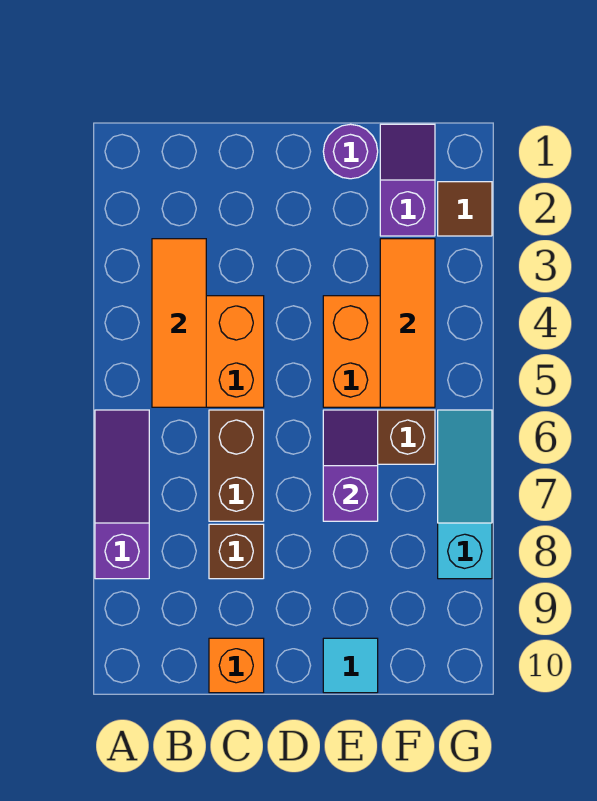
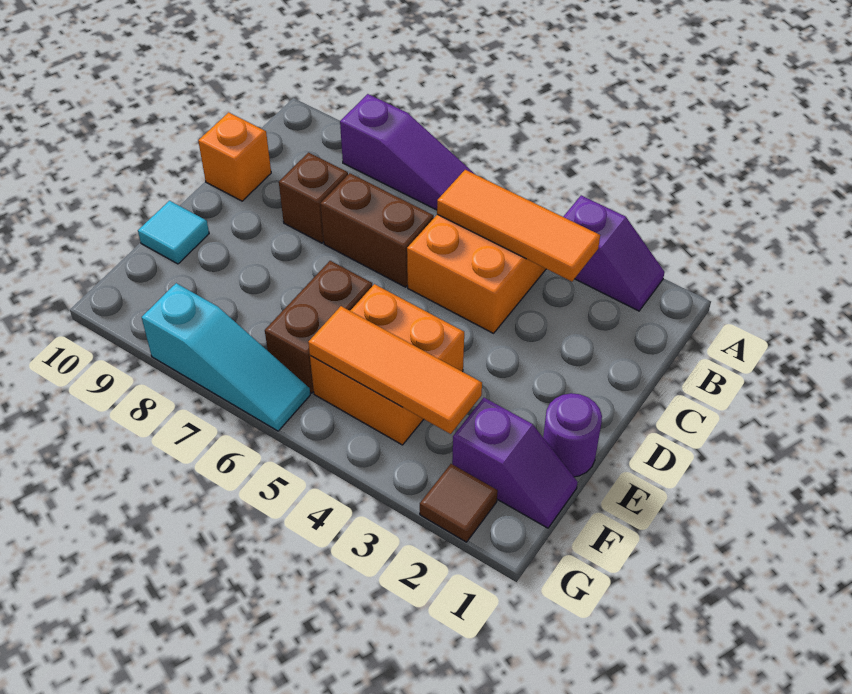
purple 1x2 slope [323,410,378,521] -> purple 1x2 slope moved to [563,195,664,311]

